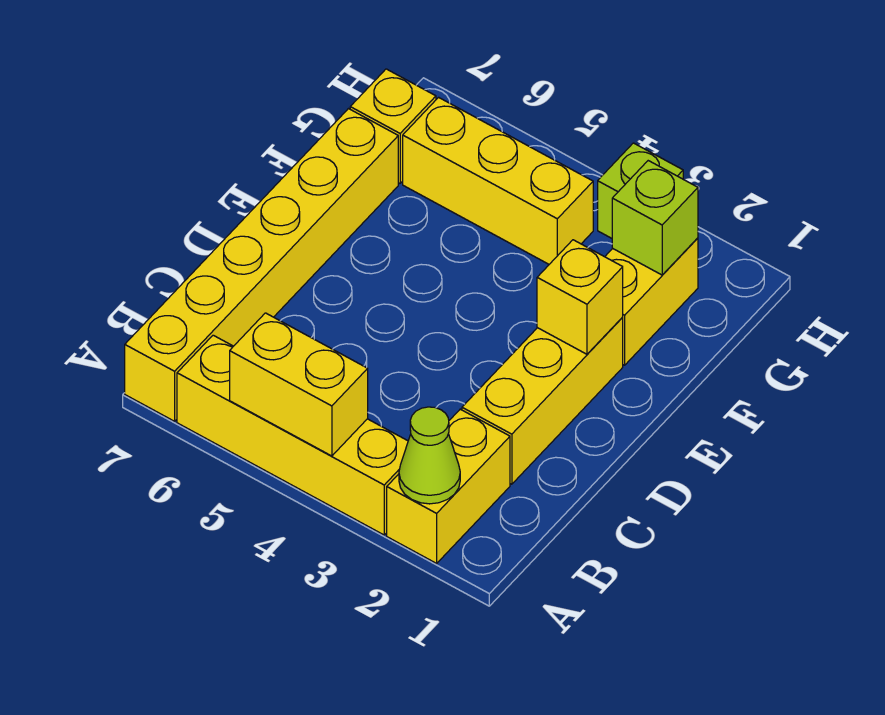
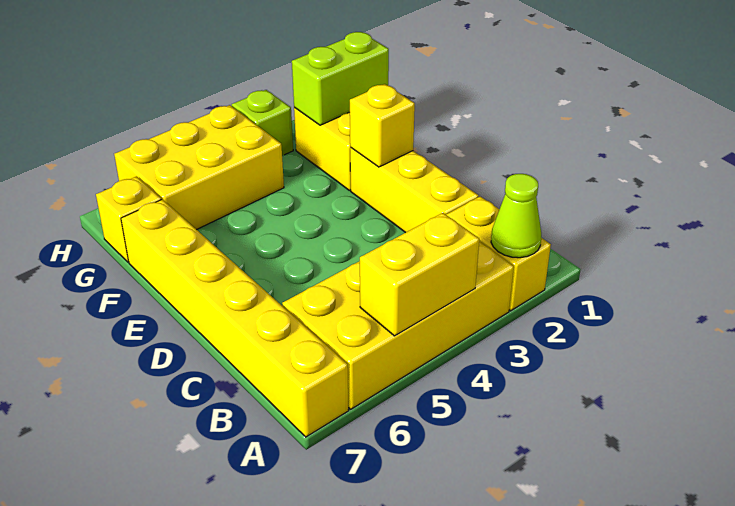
yellow 1x4 brick [177,335,408,535] -> yellow 2x4 brick [282,241,514,409]
lime 1x1 brick [612,161,698,275] -> lime 1x2 brick [292,32,389,125]
yellow 1x3 brick [403,97,593,264] -> yellow 2x3 brick [114,105,284,230]

